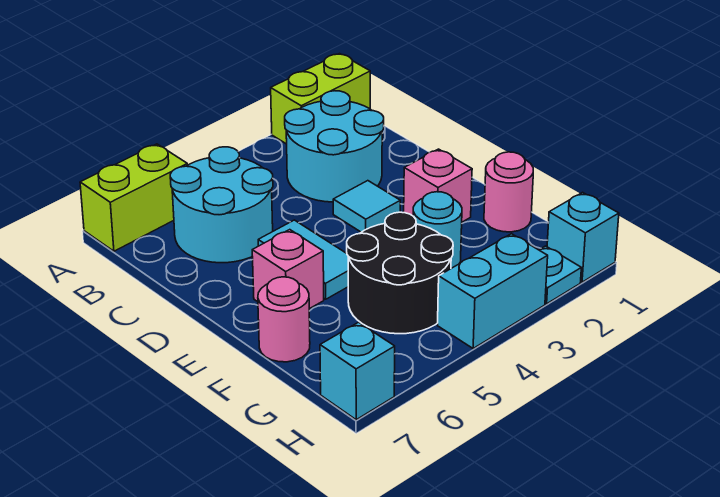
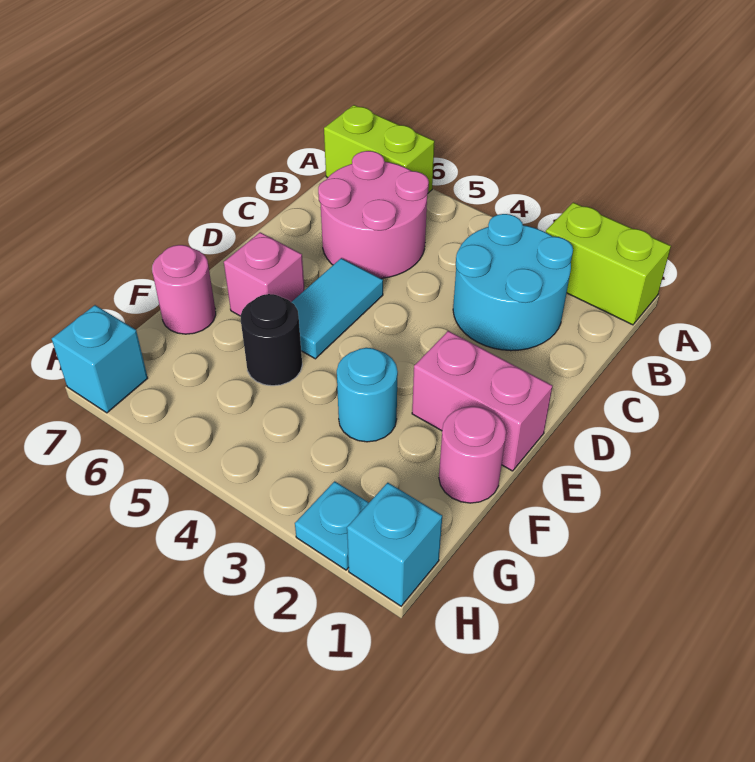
cyan 2x2 round brick [170,147,273,263] -> pink 2x2 round brick [318,151,429,278]
cyan 1x1 tile [333,181,400,232] -> none
pink 1x1 brick [404,149,472,222] -> pink 1x2 brick [412,331,553,471]
black 2x2 round brick [347,212,453,334] -> black 1x1 round brick [240,294,302,386]
cyan 1x2 brick [438,234,548,349] -> none

